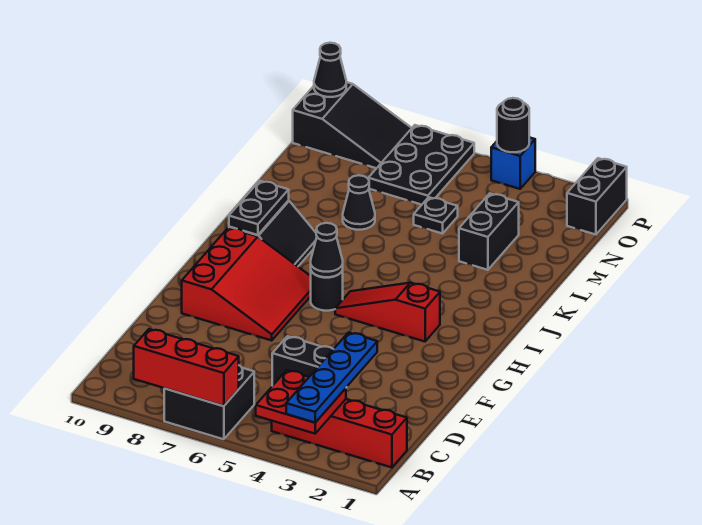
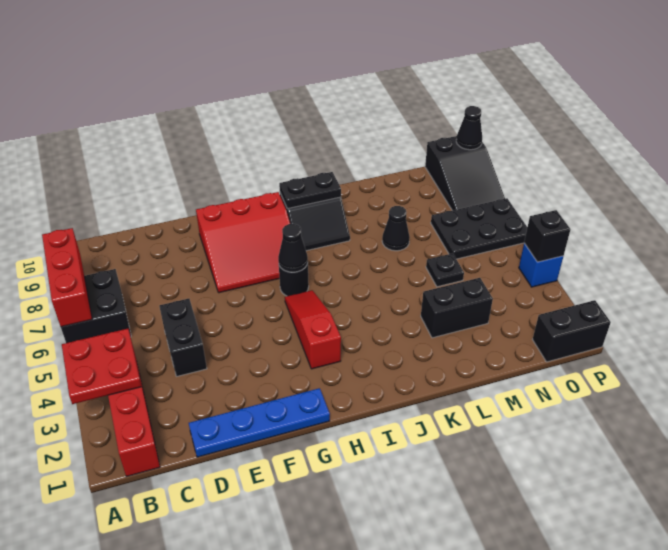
blue 1x4 plate [286,332,377,423] -> blue 1x4 plate moved to [189,388,330,457]
black 1x1 round brick [497,98,529,152] -> black 1x1 brick [524,210,570,262]

